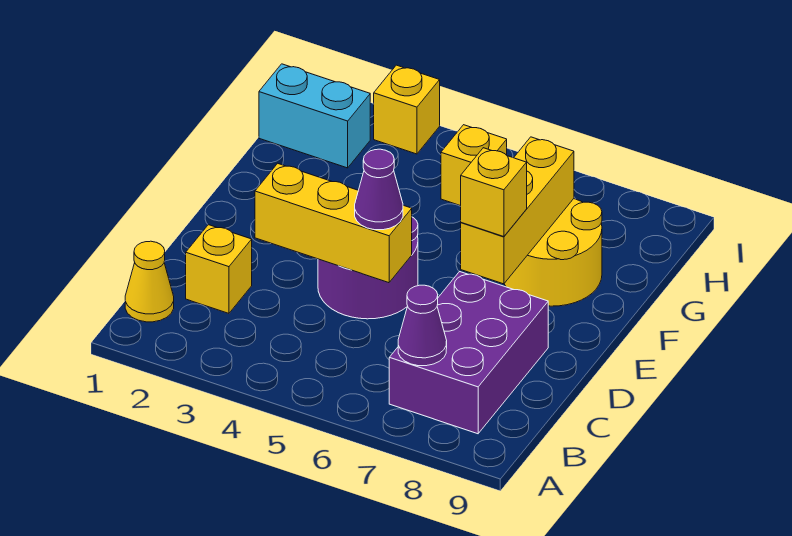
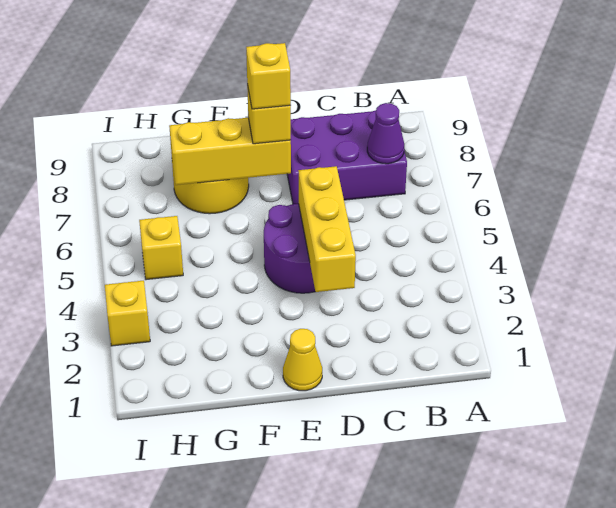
yellow 1x1 cone [125,241,174,322] -> yellow 1x1 cone moved to [283,329,322,391]
yellow 1x1 brick [186,225,252,313] -> yellow 1x1 brick moved to [246,43,291,109]
purple 1x1 cone [355,149,403,230] -> none
cyan 1x2 brick [259,64,370,168] -> none

